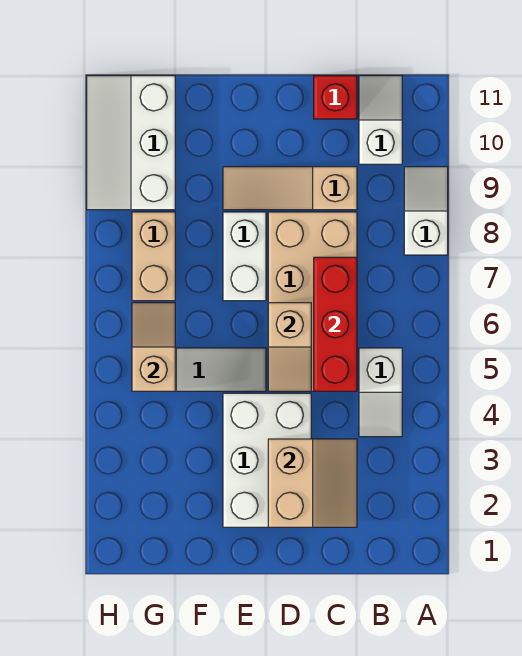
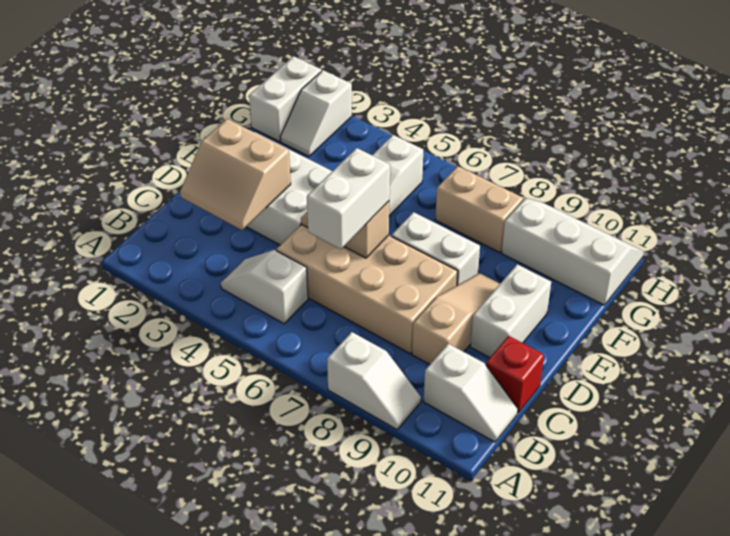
red 1x3 brick [314,257,357,391] -> none
none -> white 1x2 brick [307,148,390,249]
none -> white 1x2 brick [470,264,551,357]
none -> white 1x2 brick [249,56,322,141]
none -> white 1x2 slope [280,70,352,157]
tan 1x2 slope [132,303,175,391] -> none

